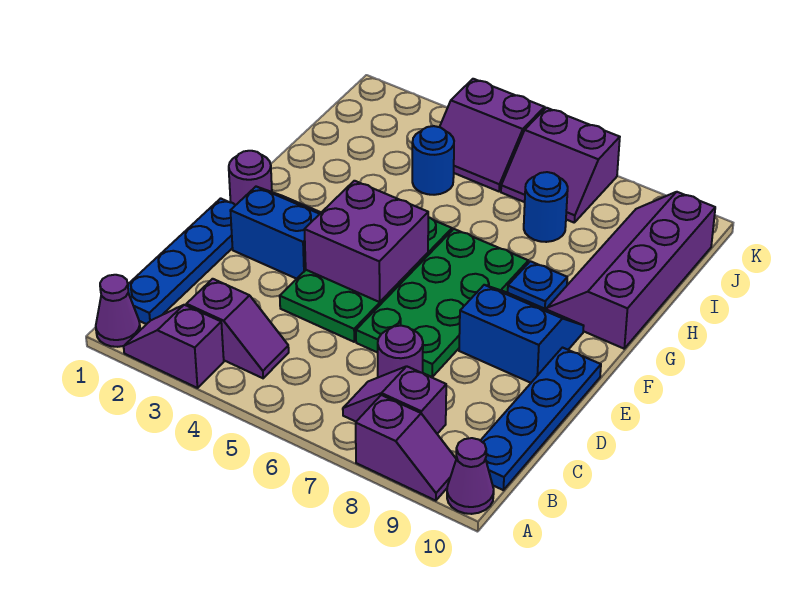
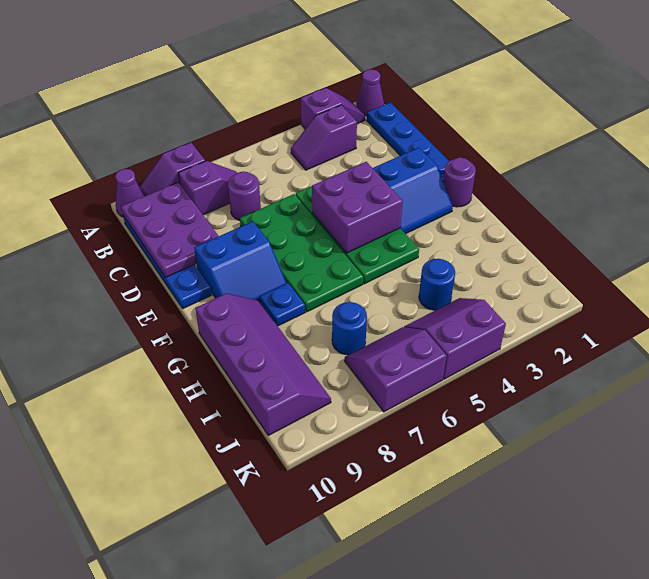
none -> purple 2x3 plate [121,182,218,277]

